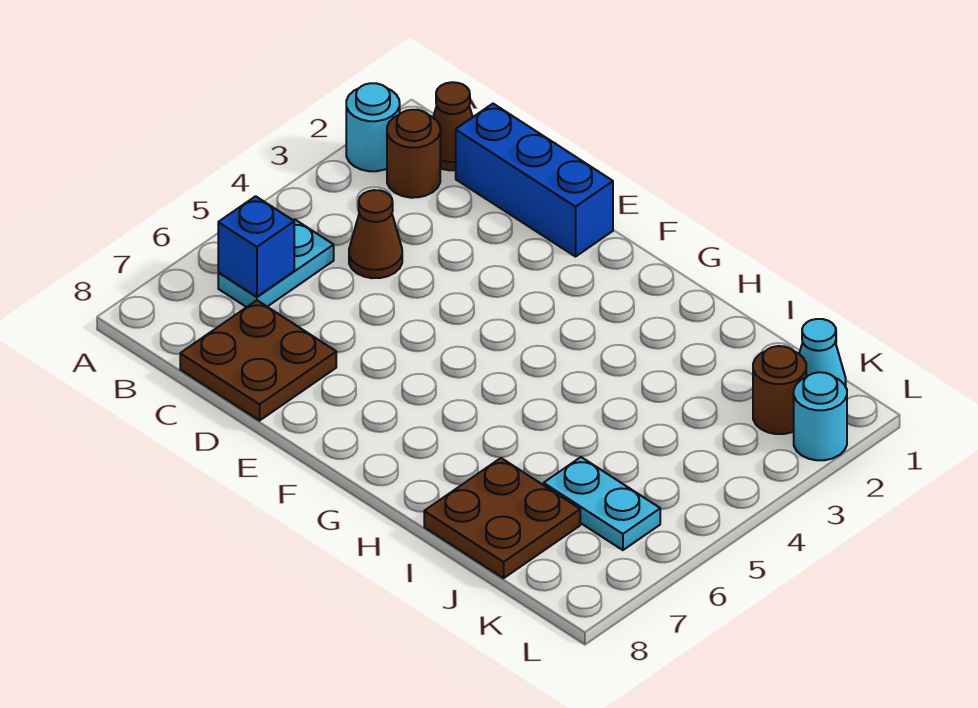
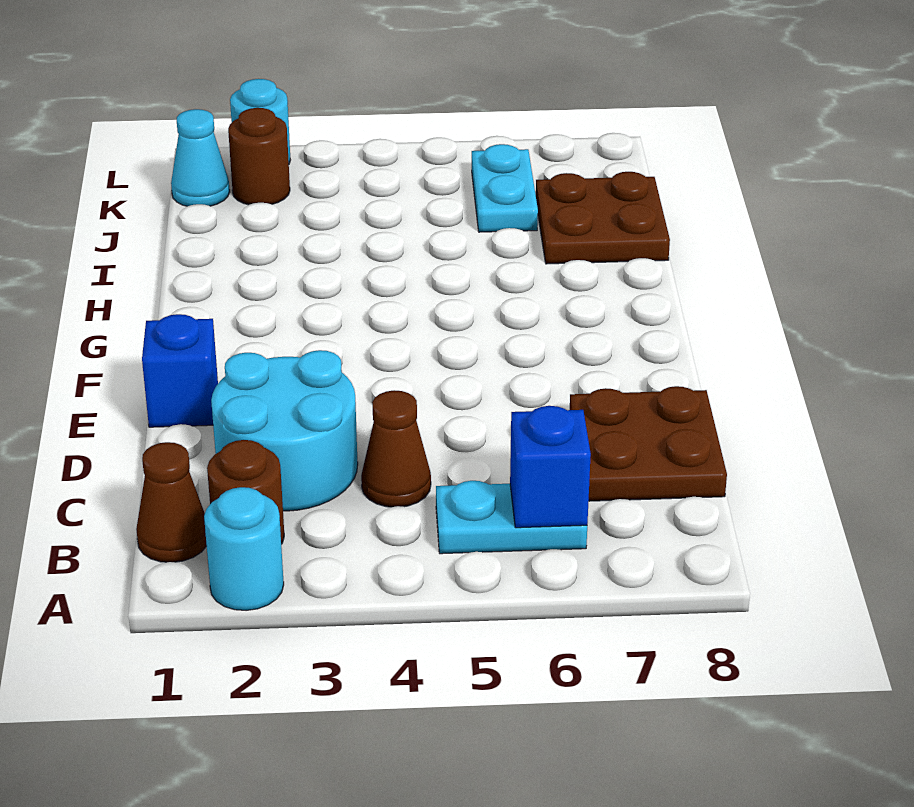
blue 1x3 brick [456,104,613,257] -> blue 1x1 brick [142,314,218,427]
none -> cyan 2x2 round brick [211,350,358,511]

